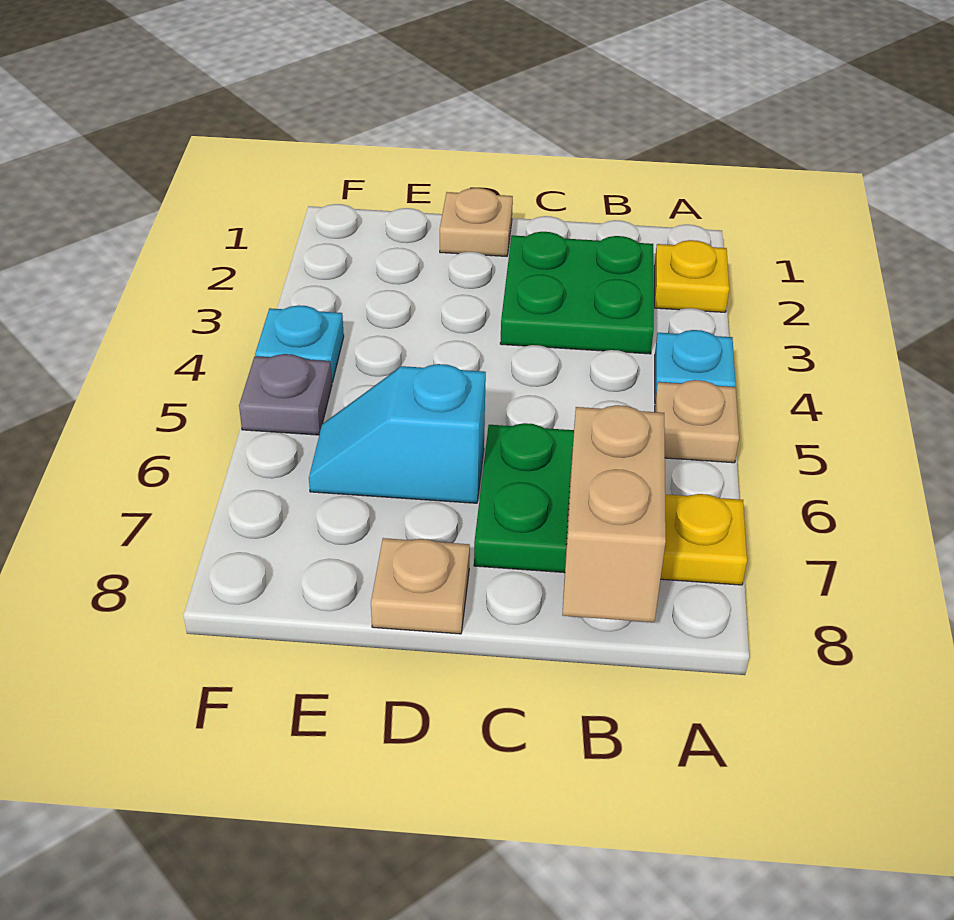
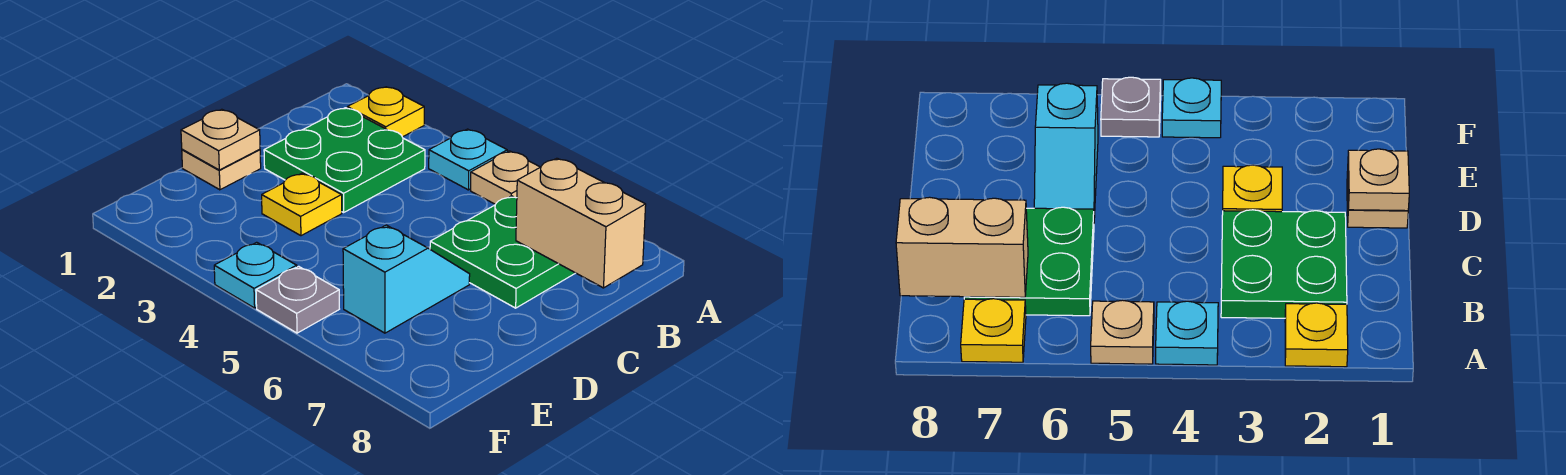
none -> yellow 1x1 plate [262,173,342,236]
cyan 1x2 slope [309,364,486,503] -> cyan 1x2 slope turned to [343,225,470,333]
tan 1x1 plate [371,538,470,634] -> tan 1x1 plate moved to [181,109,260,170]

